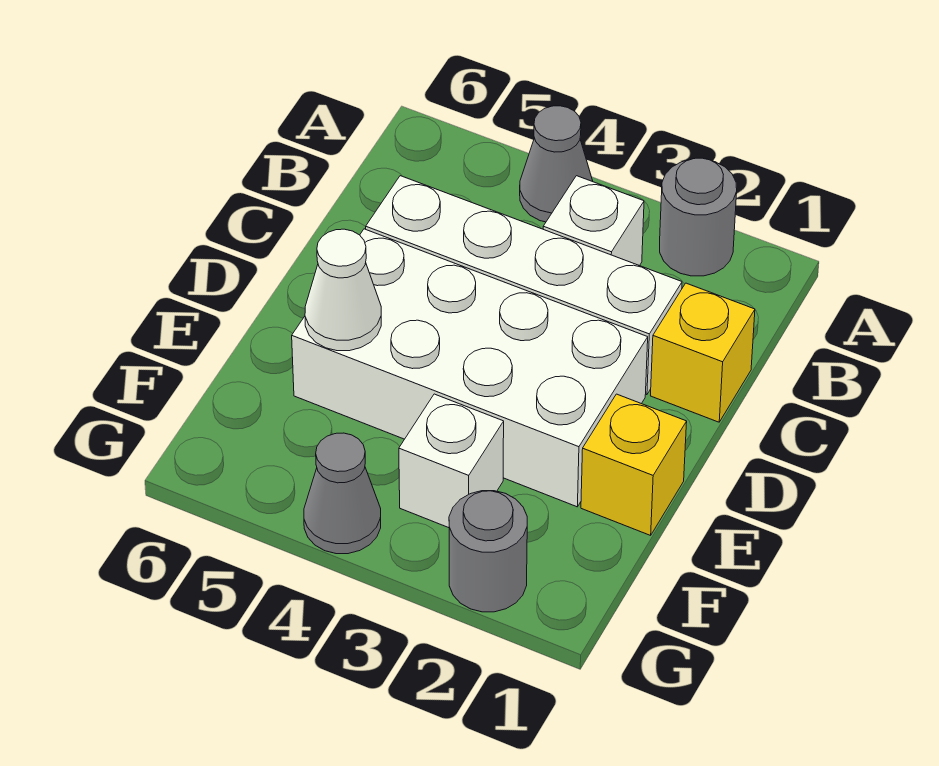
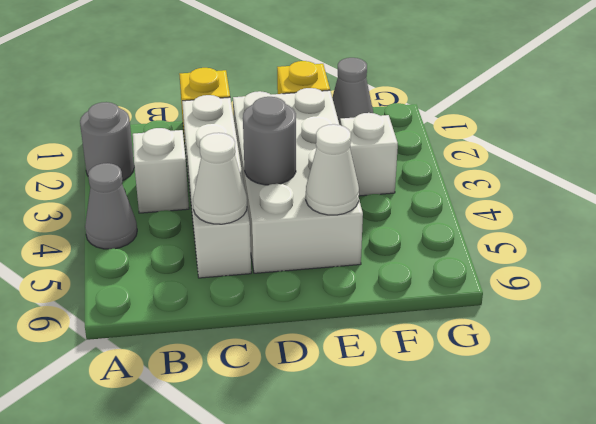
none -> white 1x1 cone [193,133,247,224]
grey 1x1 round brick [449,491,527,612] -> grey 1x1 round brick moved to [243,97,296,185]
grey 1x1 cone [304,433,381,554] -> grey 1x1 cone moved to [332,58,373,125]

